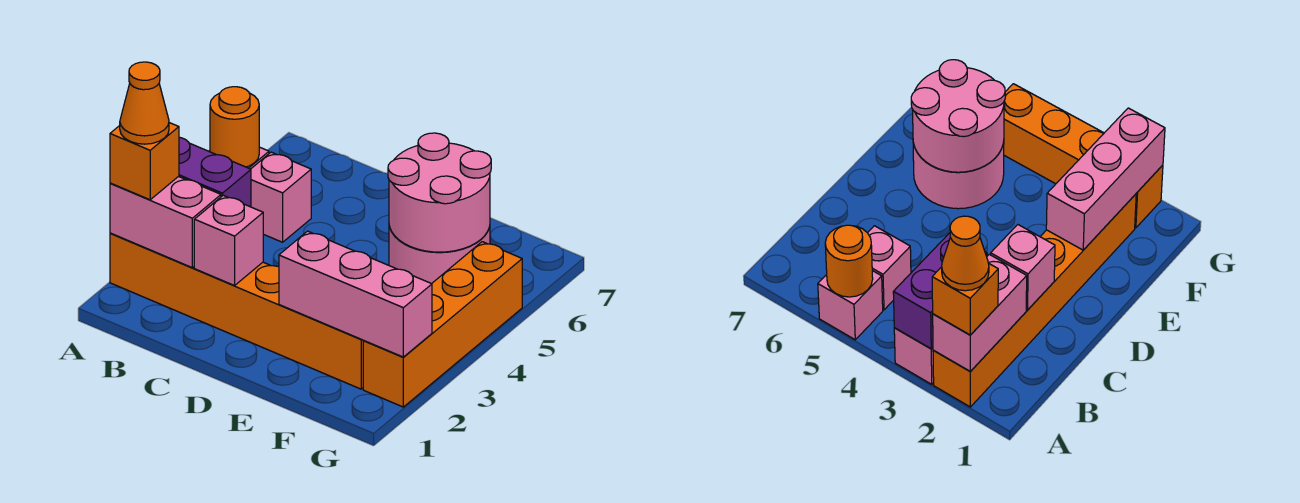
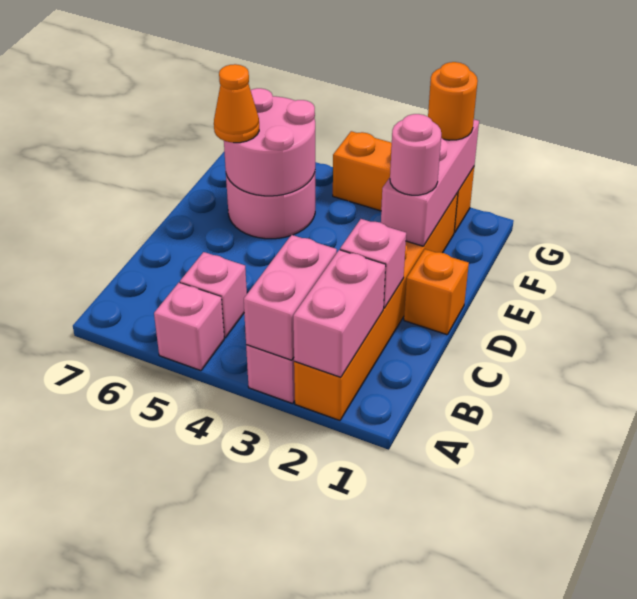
orange 1x1 brick [110,123,179,200] -> orange 1x1 brick moved to [404,249,469,335]
orange 1x1 cone [120,62,169,144] -> orange 1x1 cone moved to [214,64,259,143]
purple 1x2 brick [179,137,251,207] -> pink 1x2 brick [244,235,337,360]
orange 1x1 round brick [210,87,259,167] -> orange 1x1 round brick moved to [428,62,478,140]
none -> pink 1x1 round brick [390,114,441,195]
orange 1x4 brick [363,242,522,407] -> orange 1x3 brick [333,131,474,233]

